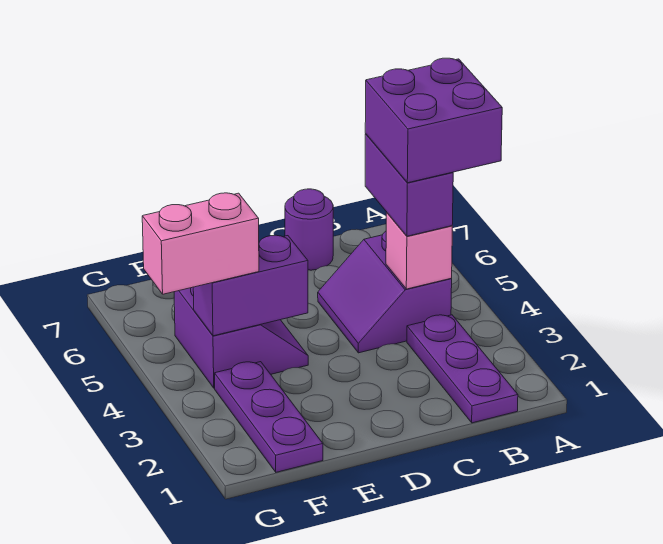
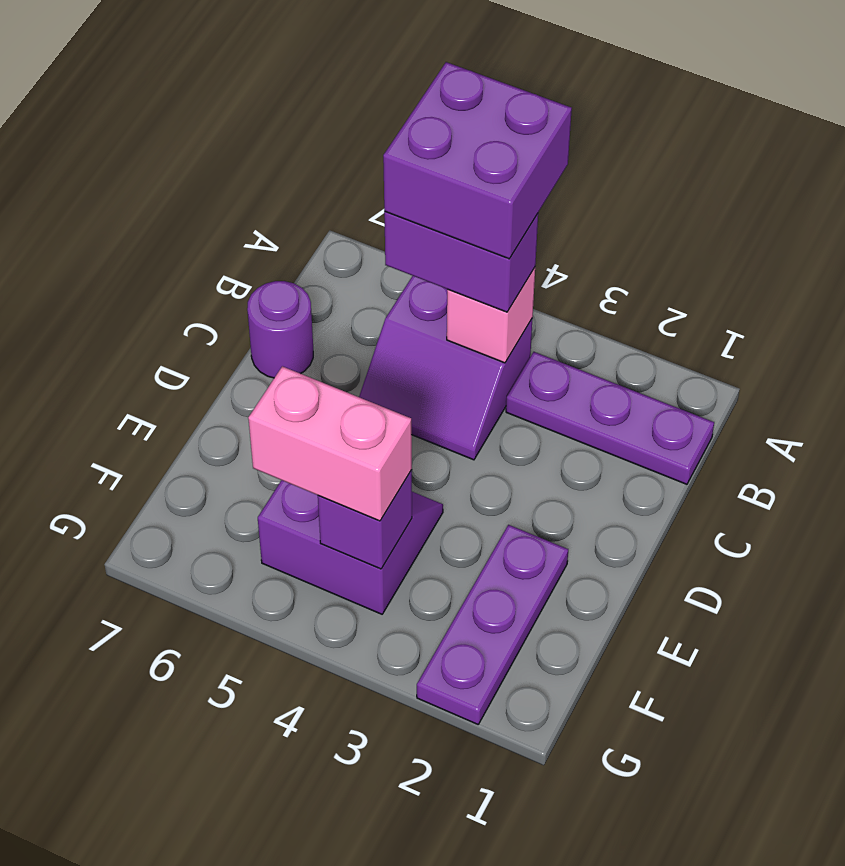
purple 1x2 brick [193,235,308,336] -> purple 1x1 brick [318,470,412,569]
purple 1x3 plate [215,362,323,472] -> purple 1x3 plate turned to [417,525,568,724]
pink 1x2 brick [142,193,259,294] -> pink 1x2 brick turned to [248,366,412,521]

